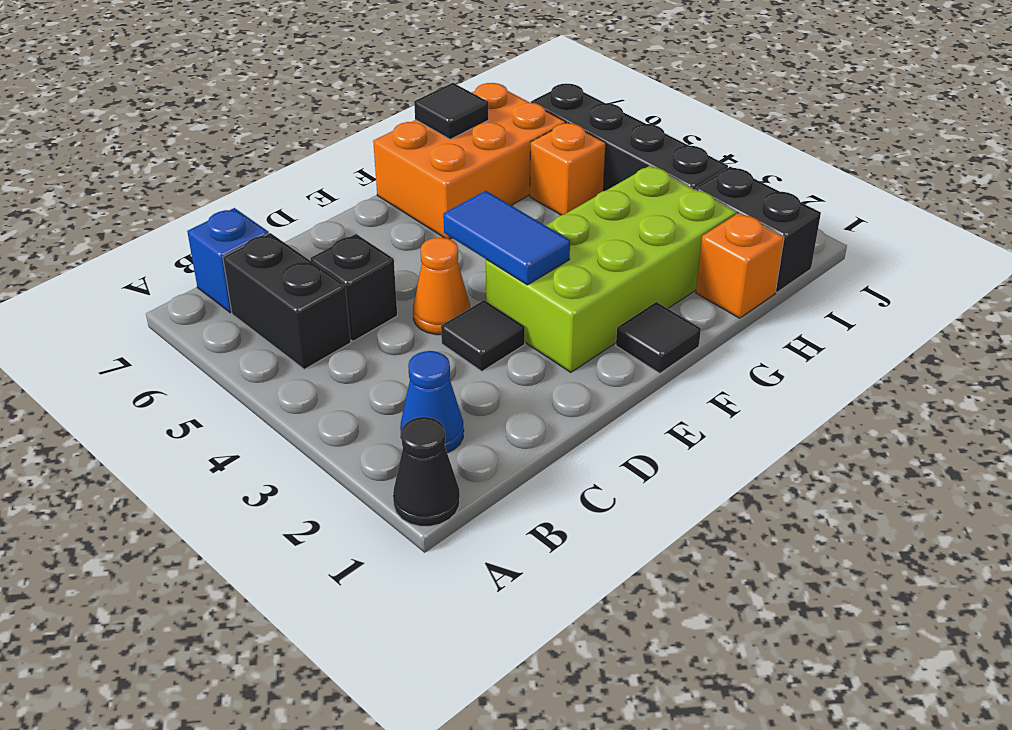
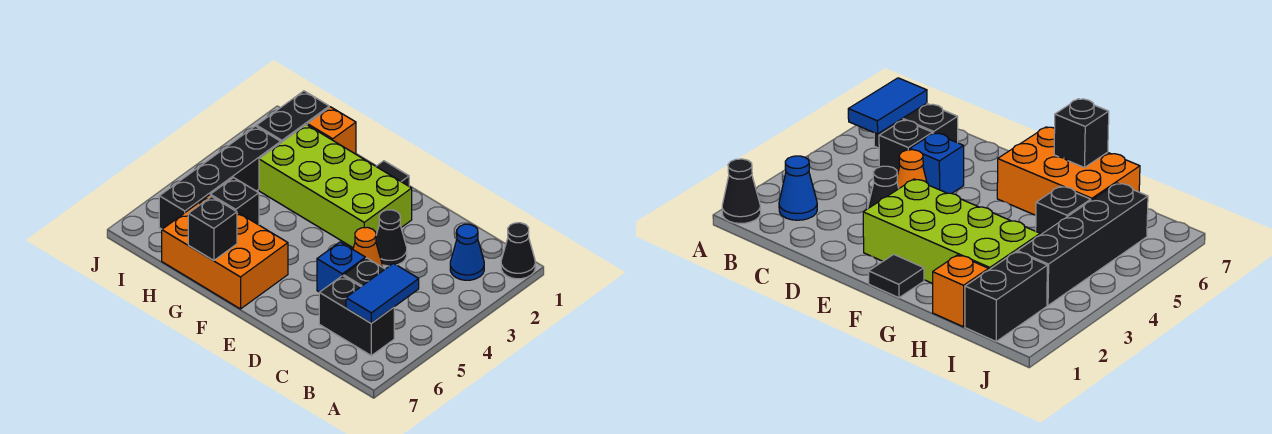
black 1x2 brick [223,233,351,369] -> black 1x2 brick turned to [319,276,394,356]
blue 1x1 brick [187,208,269,313] -> blue 1x1 brick moved to [317,242,365,292]
black 1x1 tile [441,300,525,371] -> black 1x1 cone [376,210,407,266]
blue 1x2 tile [443,191,570,285] -> blue 1x2 tile moved to [346,263,419,323]
black 1x1 tile [414,83,489,139] -> black 1x1 brick [188,197,237,261]
orange 1x1 brick [530,123,606,215] -> black 1x1 brick [210,178,259,225]

